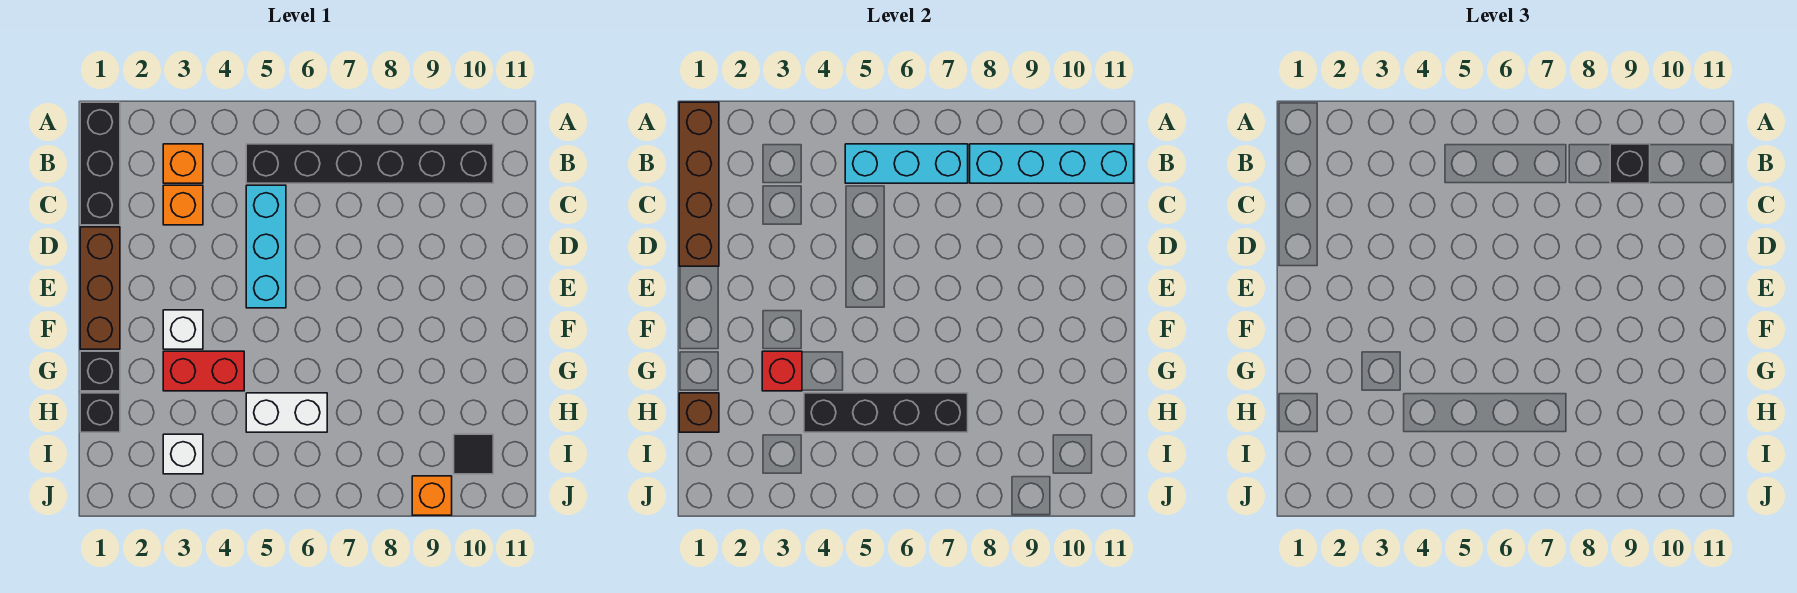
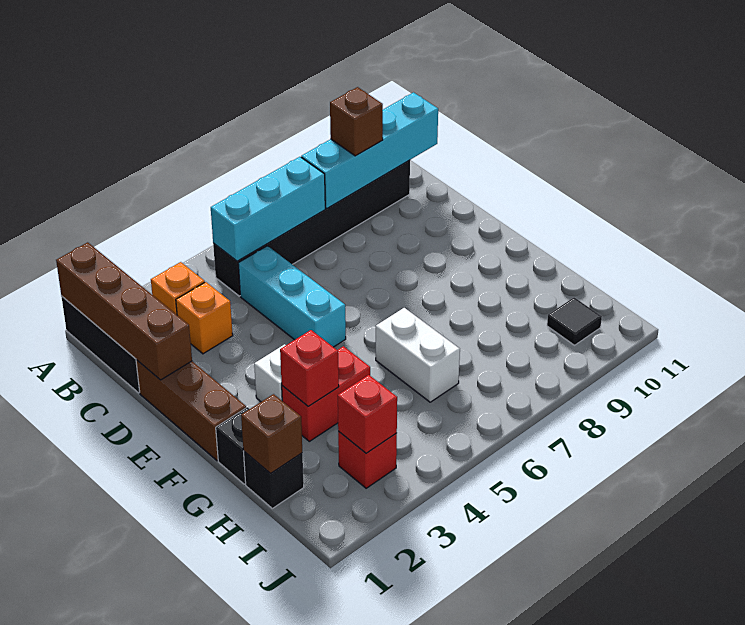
black 1x1 brick [1610,144,1650,183] -> brown 1x1 brick [330,87,383,156]
black 1x4 brick [804,393,968,432] -> none
white 1x2 brick [246,393,327,432] -> white 1x2 brick turned to [376,308,460,402]
white 1x1 brick [163,434,203,474] -> red 1x1 brick [338,431,397,488]
none -> red 1x1 brick [338,375,397,453]
orange 1x1 brick [412,476,452,515] -> none

